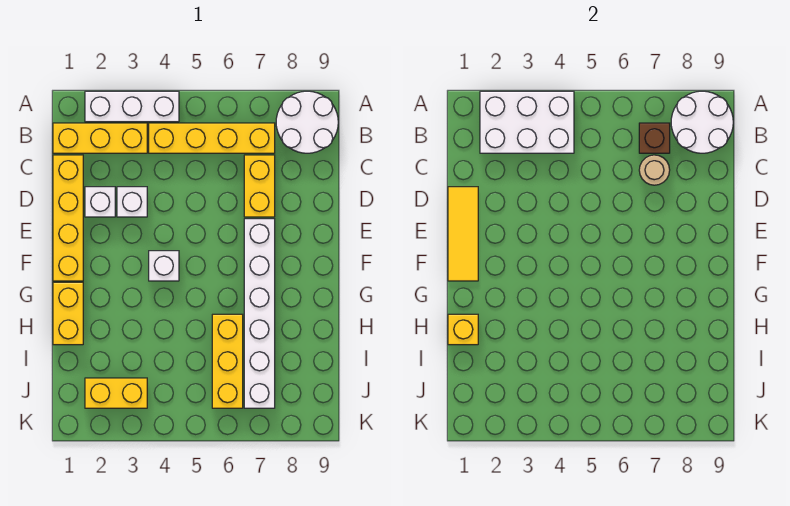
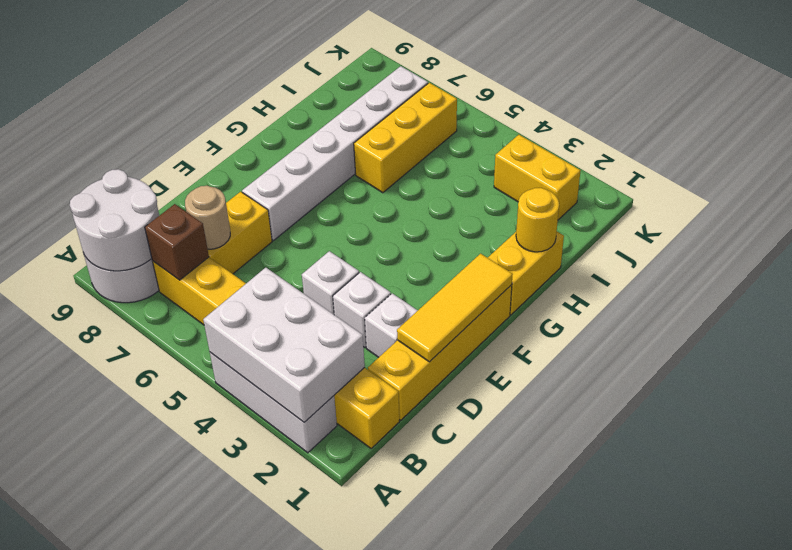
white 1x1 brick [149,251,179,281] -> white 1x1 brick moved to [302,251,359,314]
yellow 1x1 brick [448,314,478,345] -> yellow 1x1 round brick [516,188,559,252]

